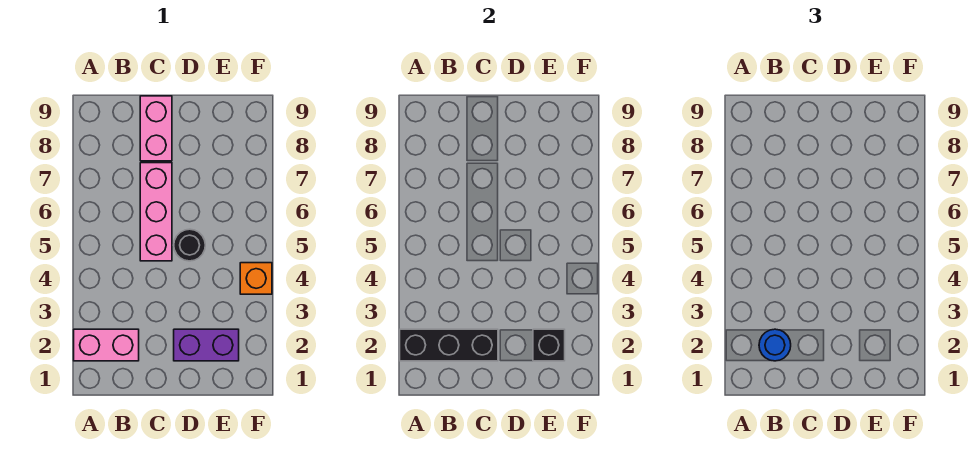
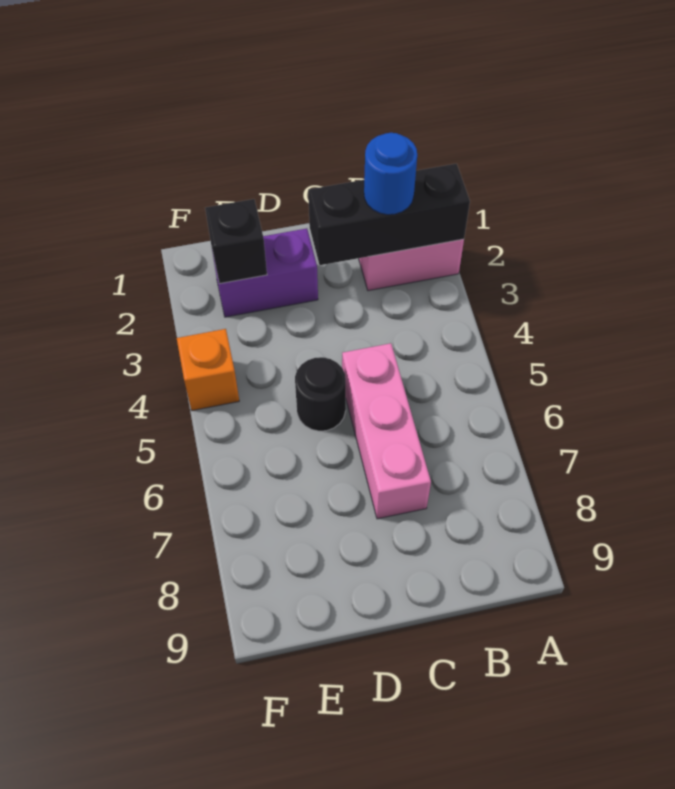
pink 1x2 brick [140,96,172,161] -> none

